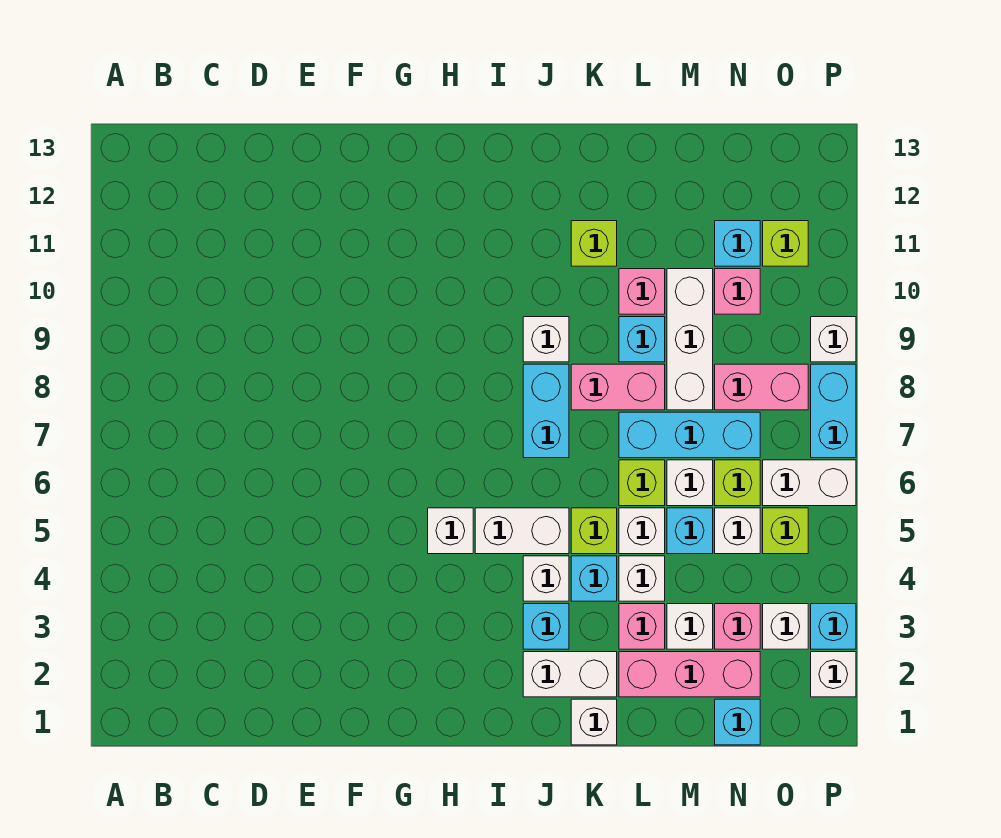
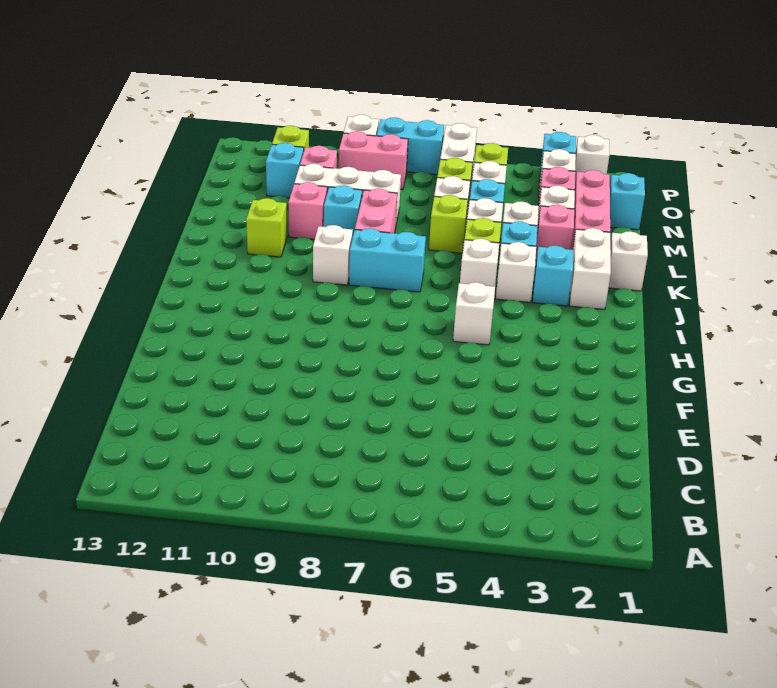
white 1x2 brick [475,508,569,554] -> white 1x1 brick [460,239,499,287]
cyan 1x3 brick [619,412,760,458] -> none
pink 1x2 brick [715,364,808,410] -> pink 1x2 brick turned to [339,131,408,189]

